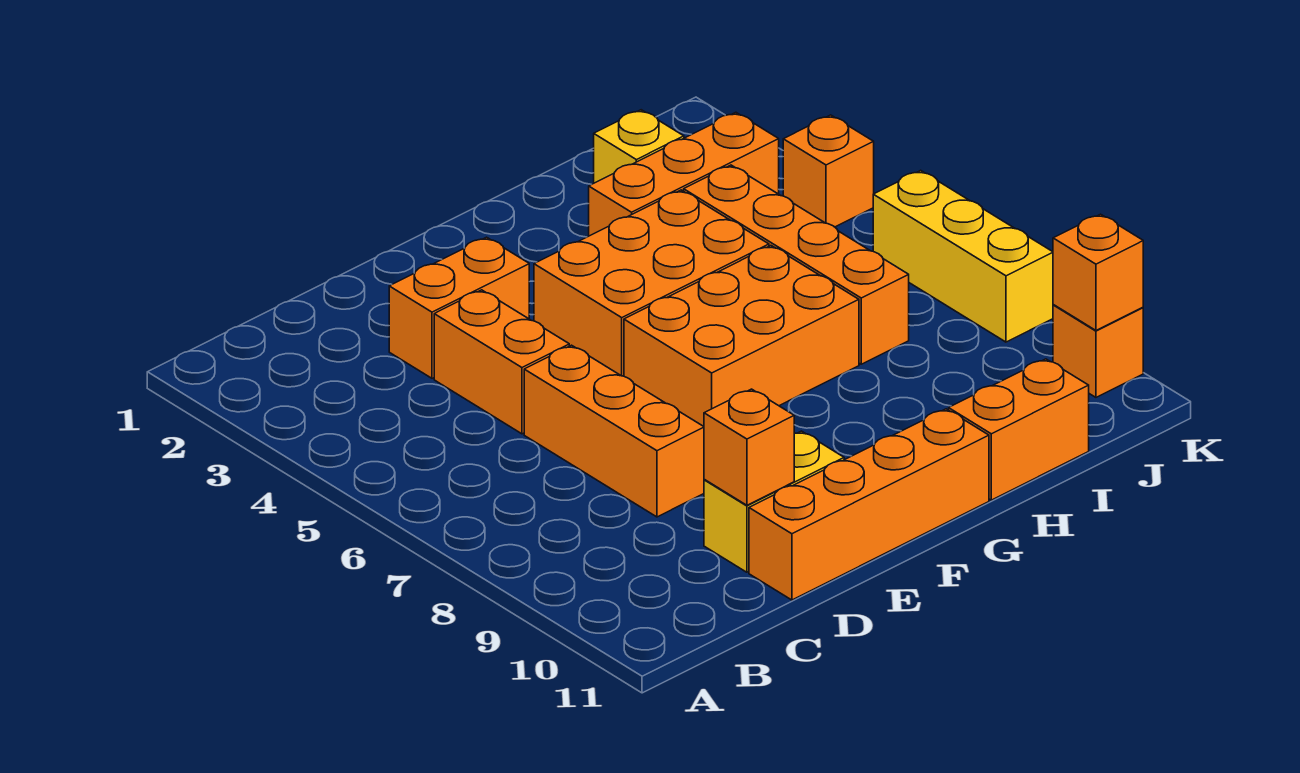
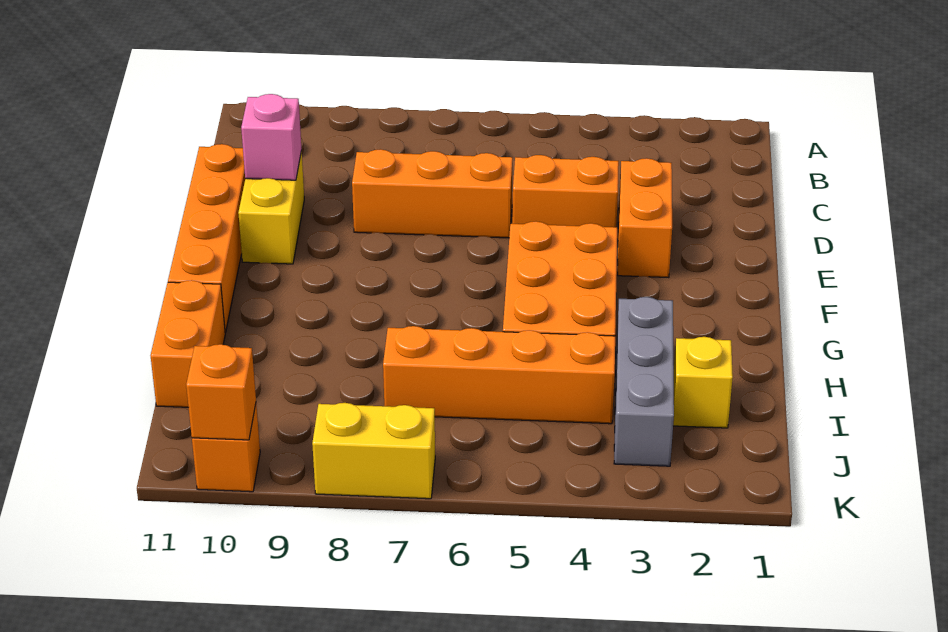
orange 1x1 brick [704,389,794,505] -> pink 1x1 brick [241,94,302,180]
orange 2x3 brick [624,246,859,426] -> none
orange 1x3 brick [589,112,779,236] -> grey 1x3 brick [614,297,674,466]
orange 1x1 brick [783,115,874,227] -> none
yellow 1x3 brick [873,170,1053,342] -> yellow 1x2 brick [312,403,435,499]

